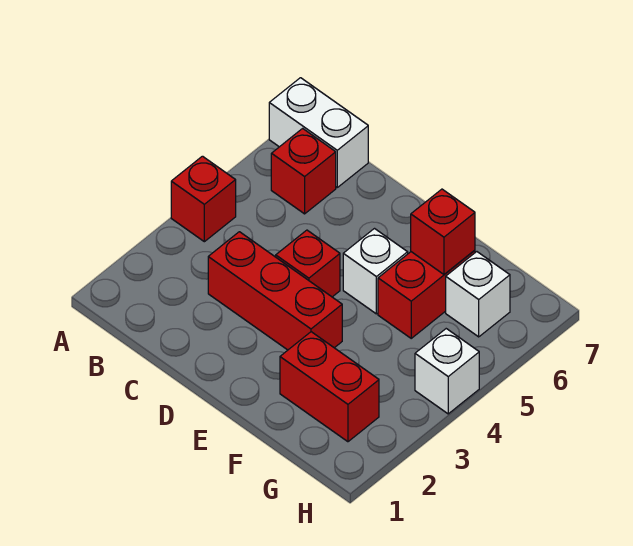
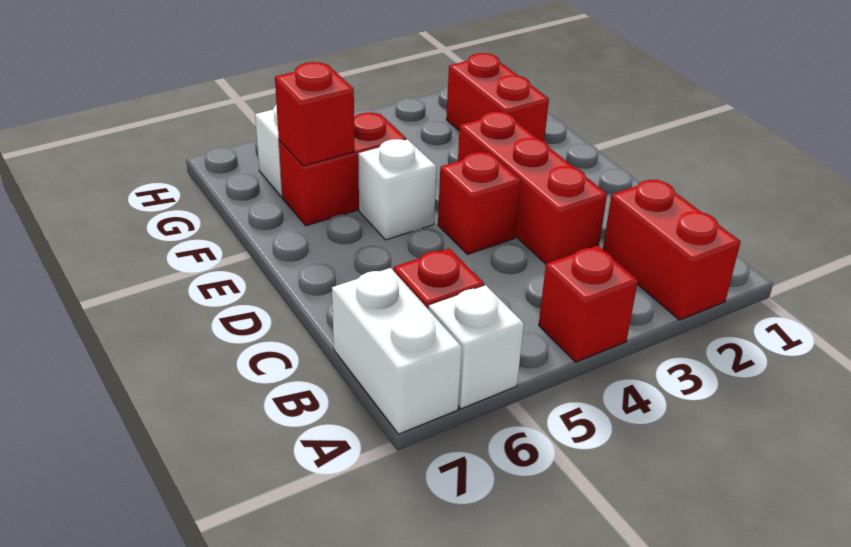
none -> red 1x2 brick [603,179,741,320]
white 1x1 brick [415,329,479,414] -> white 1x1 brick moved to [428,285,524,409]

